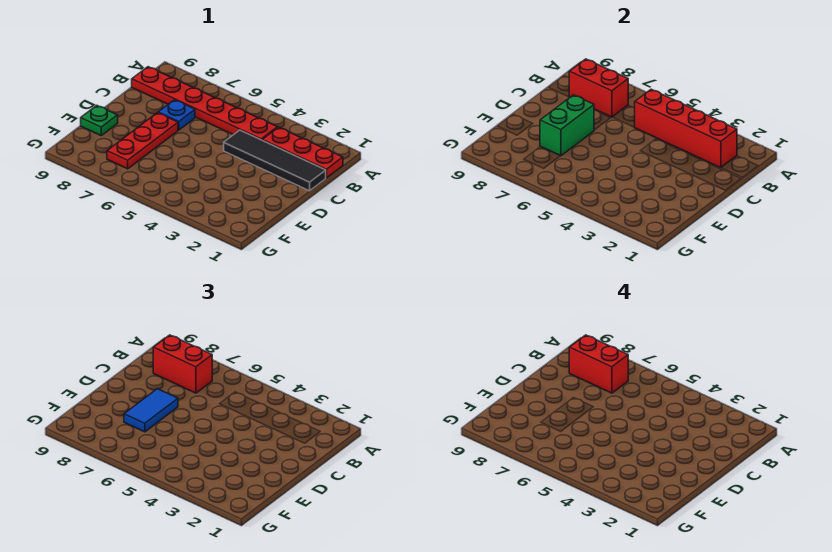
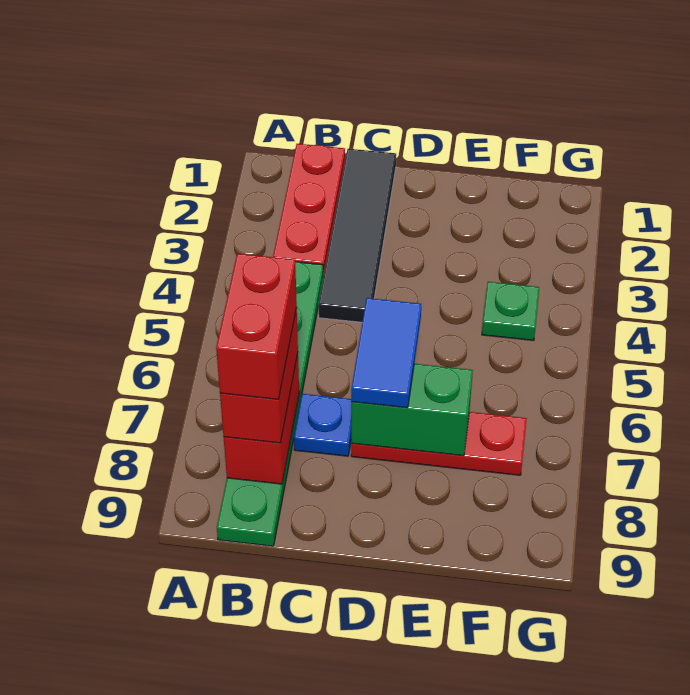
red 1x4 brick [635,89,737,168] -> none
red 1x6 plate [132,67,278,140] -> green 1x6 plate [217,262,323,546]
blue 1x2 tile [124,389,178,432] -> blue 1x2 tile turned to [351,298,421,408]
green 1x1 plate [81,106,118,136] -> green 1x1 plate moved to [482,282,539,340]

